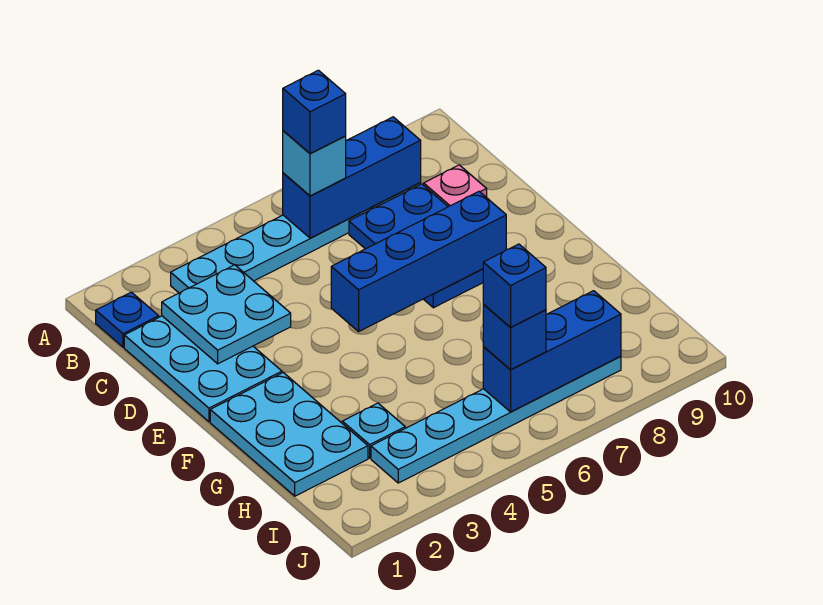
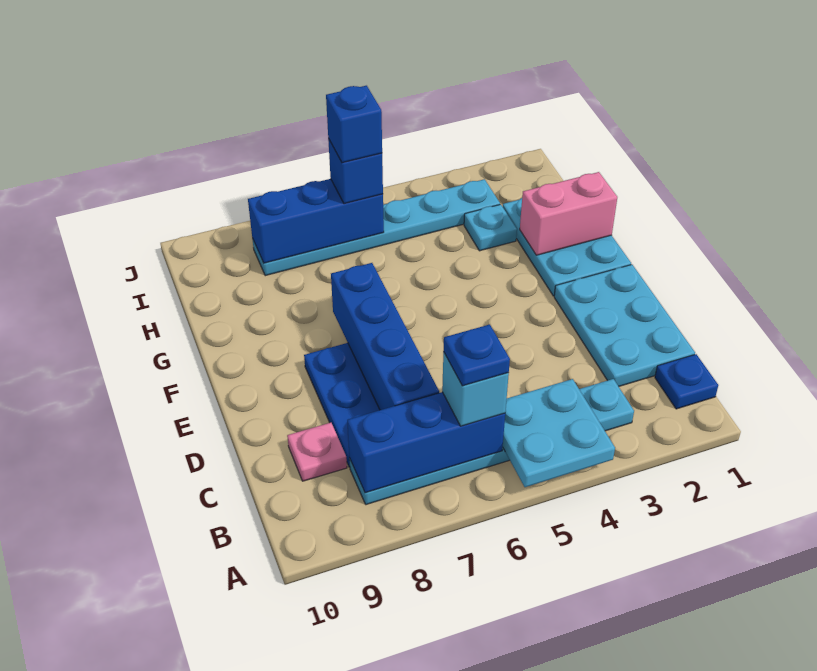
blue 1x1 brick [283,70,346,154] -> blue 1x1 plate [444,324,510,386]
cyan 2x2 plate [162,265,291,364] -> cyan 2x2 plate moved to [503,379,615,487]
blue 1x4 brick [331,192,506,331] -> blue 1x4 brick turned to [331,263,439,410]
none -> pink 1x2 brick [520,172,617,255]

